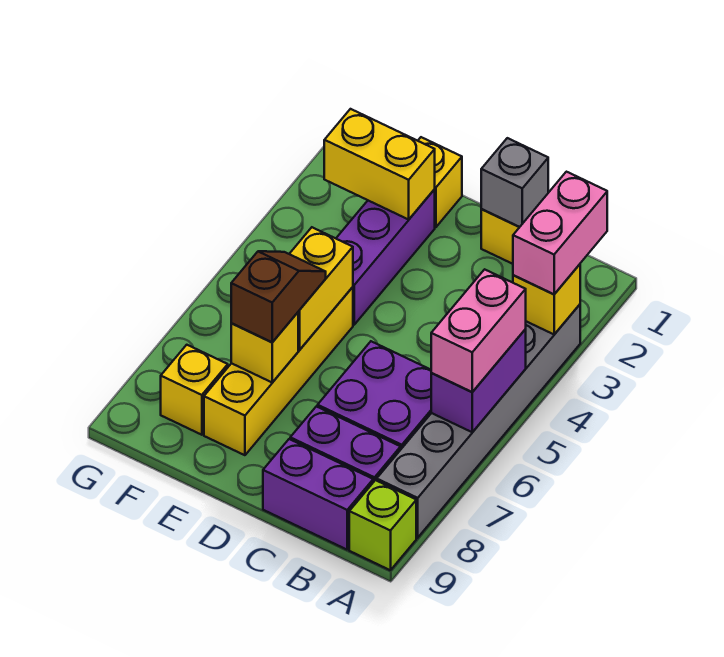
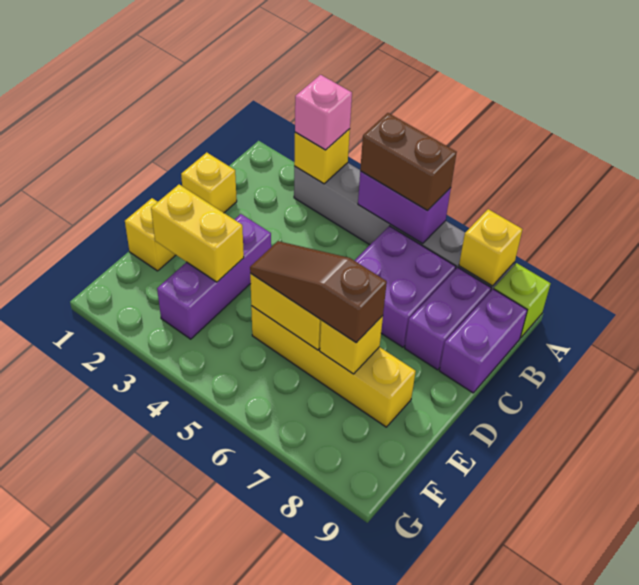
pink 1x2 brick [513,172,607,294] -> pink 1x1 brick [295,75,352,150]
pink 1x2 brick [431,269,526,392] -> brown 1x2 brick [360,113,457,211]
grey 1x1 brick [481,138,548,227] -> none
purple 1x3 brick [336,189,435,325] -> purple 1x3 brick turned to [157,214,271,339]
yellow 1x2 brick [324,109,435,219] -> yellow 1x2 brick turned to [151,184,244,282]
brown 1x2 slope [231,251,326,342] -> brown 1x3 slope [250,241,387,343]
yellow 1x1 brick [161,345,228,435] -> yellow 1x1 brick moved to [459,209,522,286]

